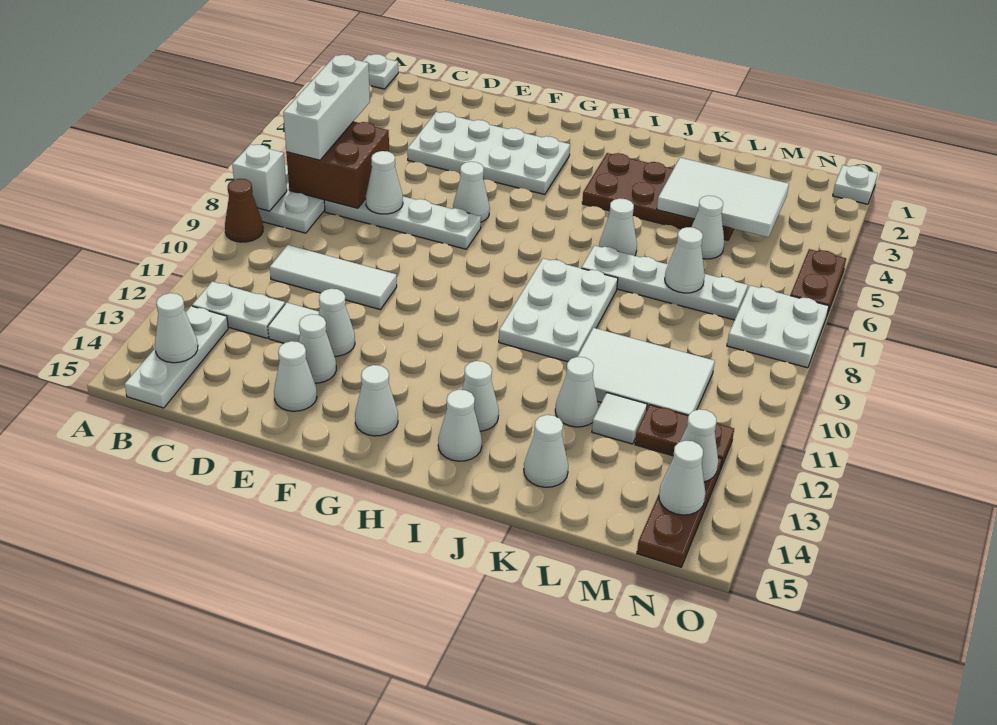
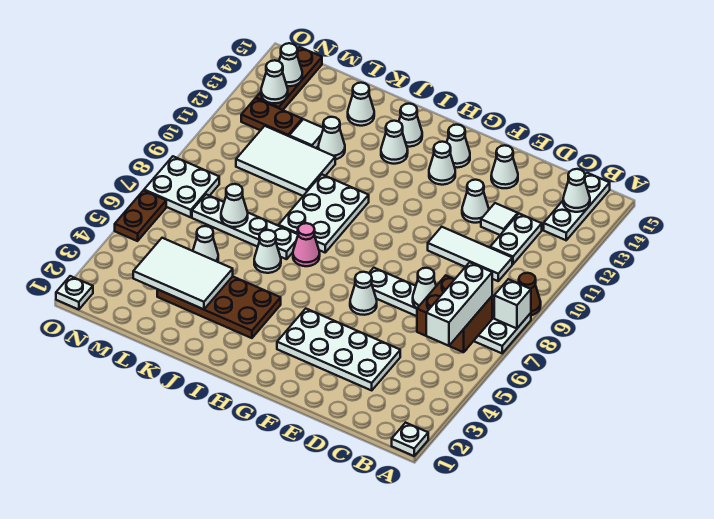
white 1x2 plate [192,282,285,338] -> white 1x2 plate turned to [490,214,542,264]
white 1x1 cone [299,314,336,383] -> white 1x1 cone moved to [429,142,455,185]
none -> pink 1x1 cone [293,223,320,266]

